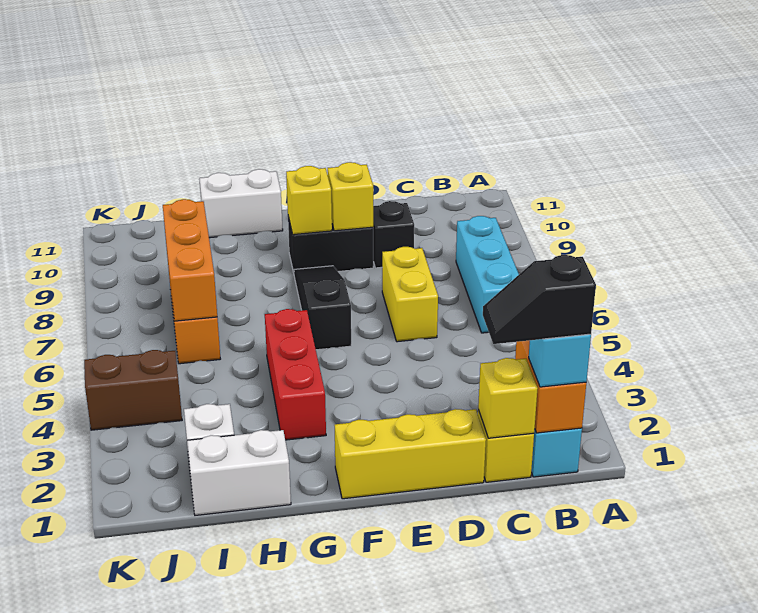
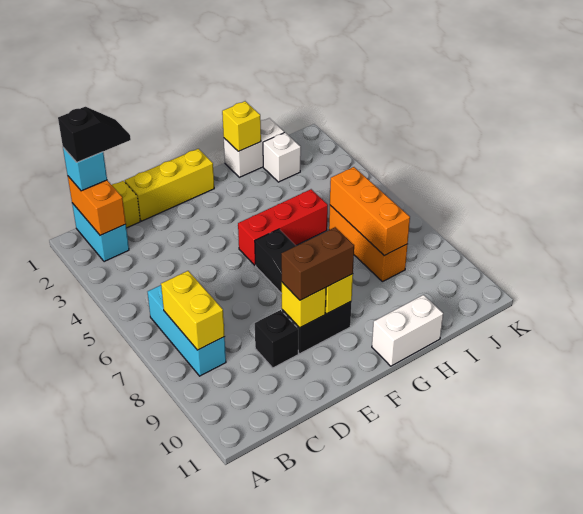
yellow 1x1 brick [478,358,538,438] -> yellow 1x1 brick moved to [222,101,261,151]
yellow 1x2 brick [382,247,438,342] -> yellow 1x2 brick moved to [161,271,225,350]
red 1x3 brick [265,309,326,440] -> red 1x3 brick turned to [238,189,328,265]
brown 1x2 brick [84,350,182,430] -> brown 1x2 brick moved to [281,227,354,300]

